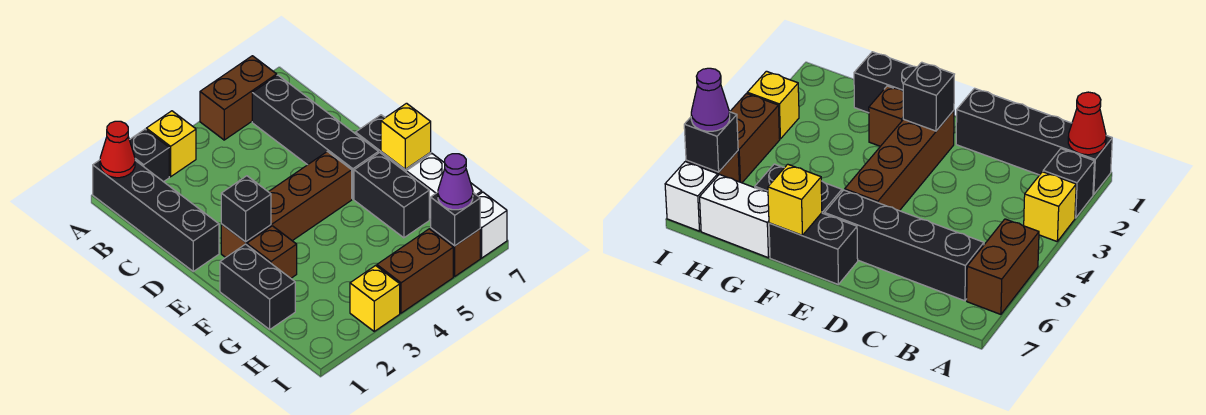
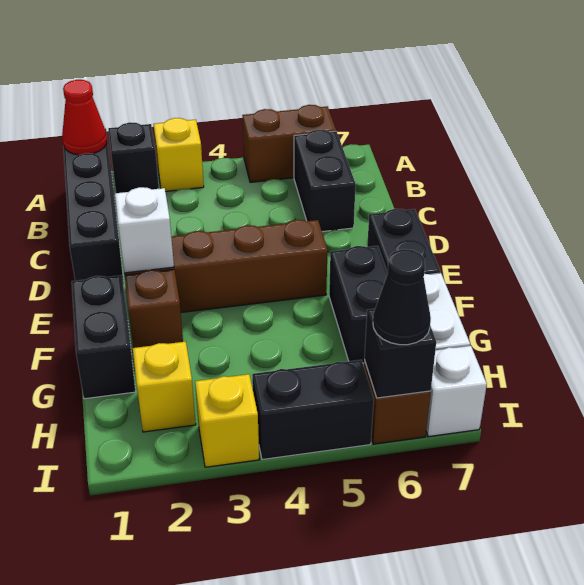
black 1x4 brick [252,75,378,199] -> black 1x2 brick [294,130,356,232]
black 1x1 brick [221,176,271,242] -> white 1x1 brick [115,187,174,273]
yellow 1x1 brick [381,103,431,169] -> yellow 1x1 brick moved to [133,342,196,432]
brown 1x2 brick [377,229,453,313] -> black 1x2 brick [252,360,374,460]
purple 1x1 cone [438,154,473,210] -> black 1x1 cone [373,249,431,345]

